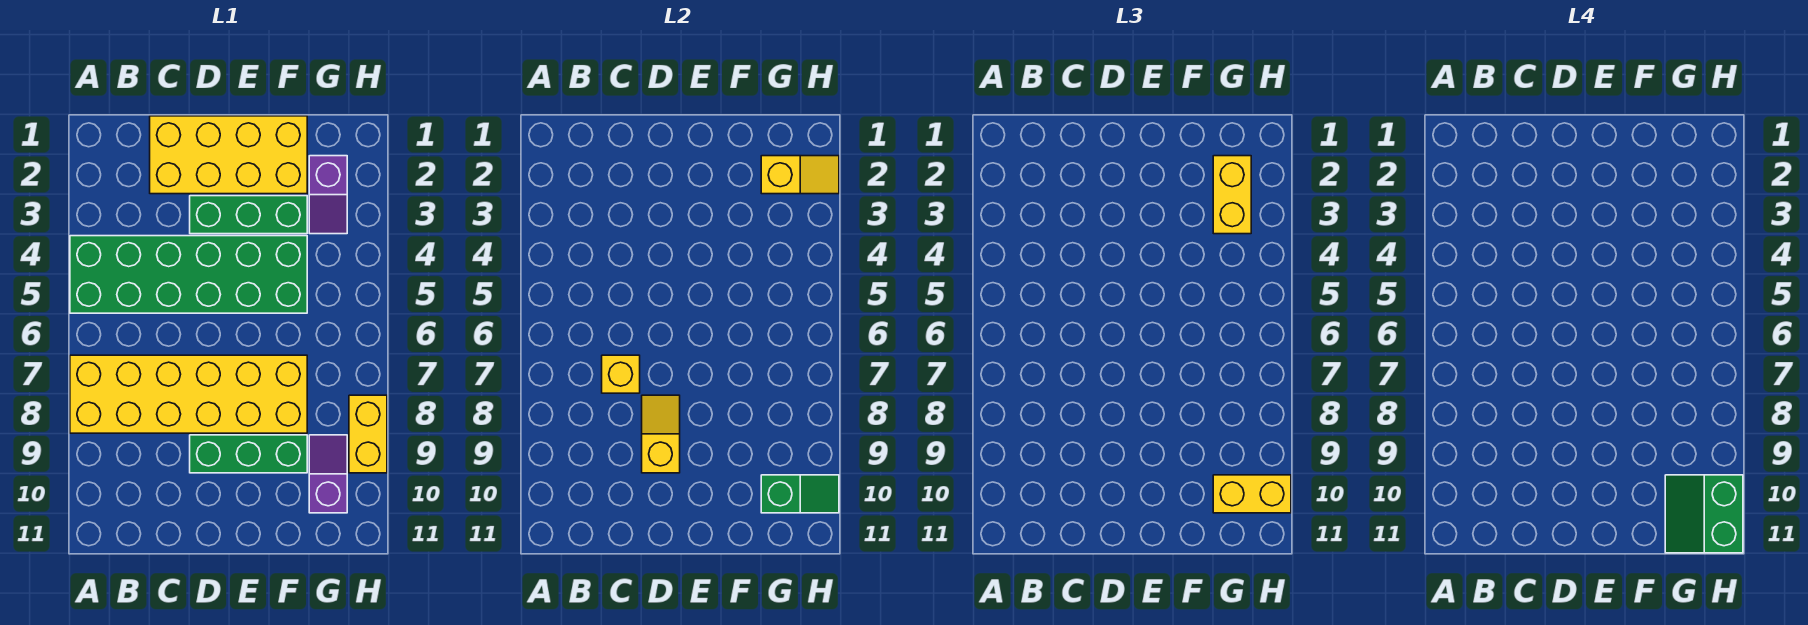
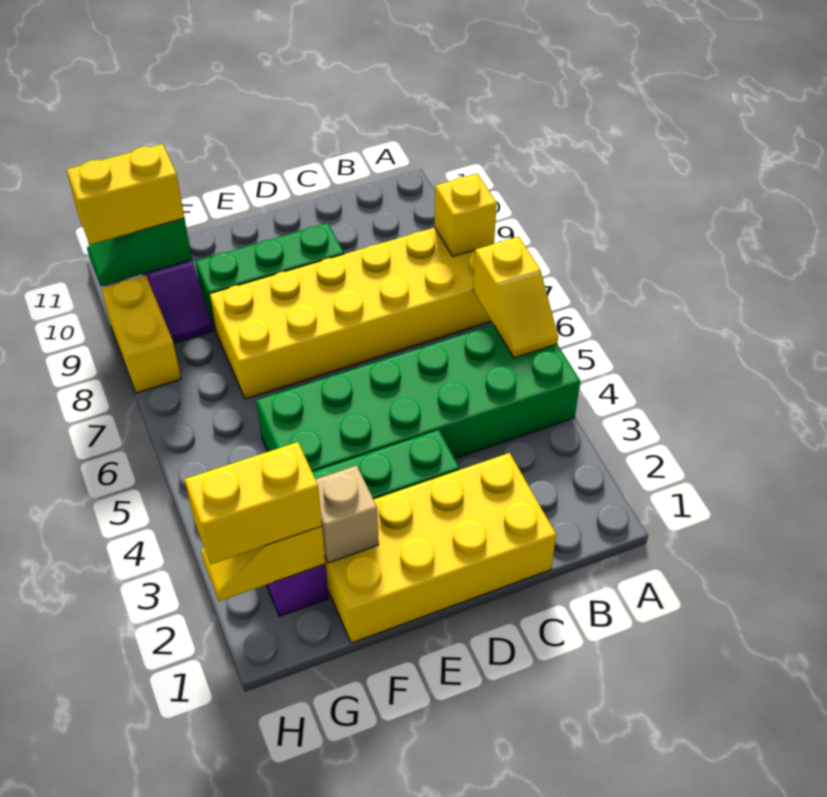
yellow 1x1 brick [602,355,640,393] -> yellow 1x1 brick moved to [435,174,497,256]
yellow 1x2 slope [642,395,680,473] -> yellow 1x2 slope moved to [473,237,558,358]
none -> tan 1x1 brick [315,466,379,563]
yellow 1x2 brick [1213,156,1251,234] -> yellow 1x2 brick turned to [185,442,322,564]
green 2x2 slope [1665,475,1743,553] -> none

